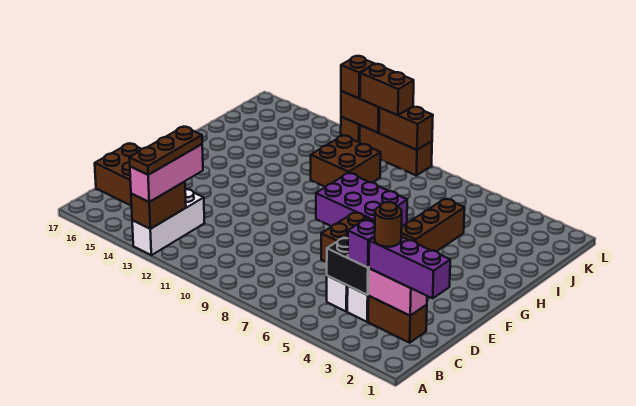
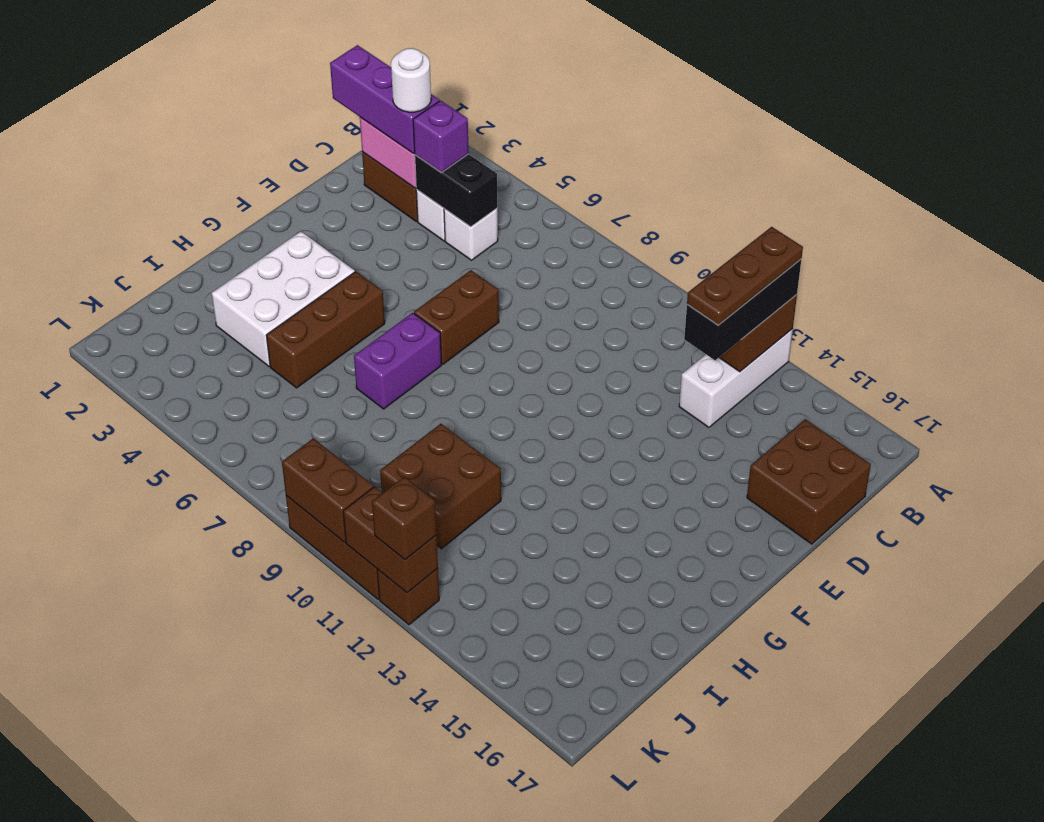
pink 1x3 brick [130,144,203,202] -> black 1x3 brick [684,259,801,360]
brown 1x1 round brick [375,202,402,247] -> white 1x1 round brick [391,48,431,112]
none -> white 2x3 brick [212,231,355,366]
purple 2x3 brick [316,173,407,226] -> purple 1x2 brick [354,313,441,409]
brown 1x2 brick [360,64,414,115] -> none

